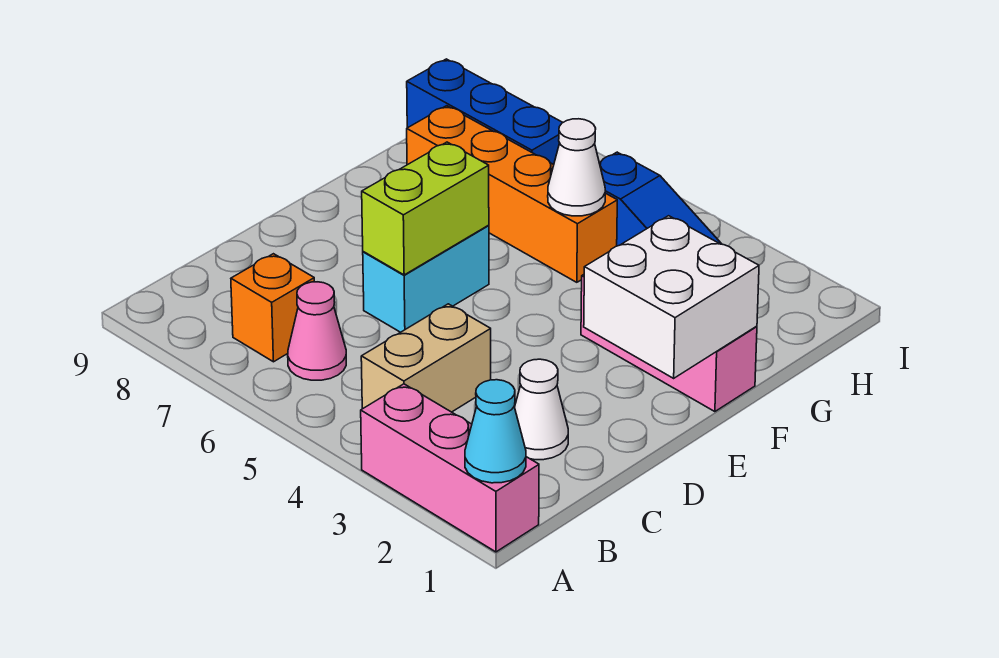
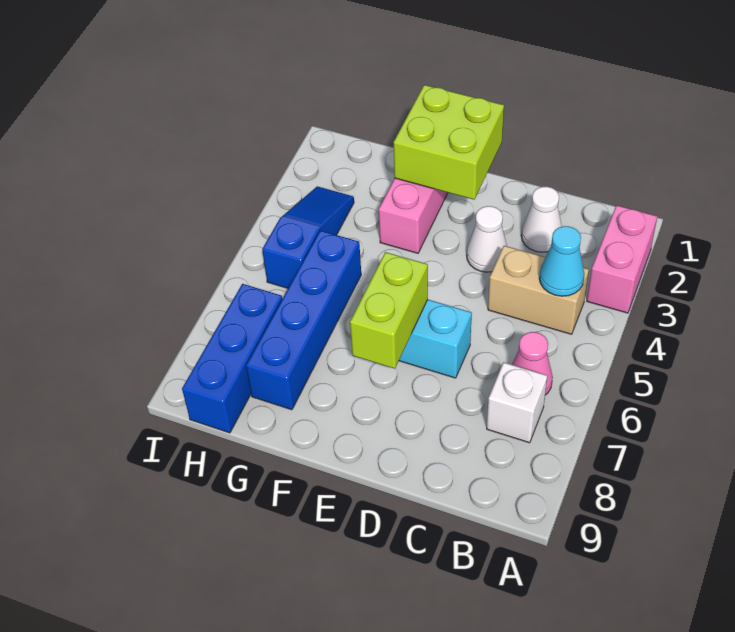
pink 1x3 brick [361,384,539,552] -> pink 1x2 brick [587,205,657,313]
cyan 1x1 cone [465,380,526,483] -> cyan 1x1 cone moved to [539,226,584,296]
orange 1x1 brick [231,254,314,362] -> white 1x1 brick [487,362,547,443]
lime 1x2 brick [362,142,489,275] -> lime 1x2 brick turned to [350,252,428,369]
white 2x2 brick [584,216,759,378] -> lime 2x2 brick [394,85,504,200]
orange 1x4 brick [407,106,617,282] -> blue 1x4 brick [246,230,361,410]
white 1x1 cone [548,119,605,216] -> white 1x1 cone moved to [467,206,507,272]

